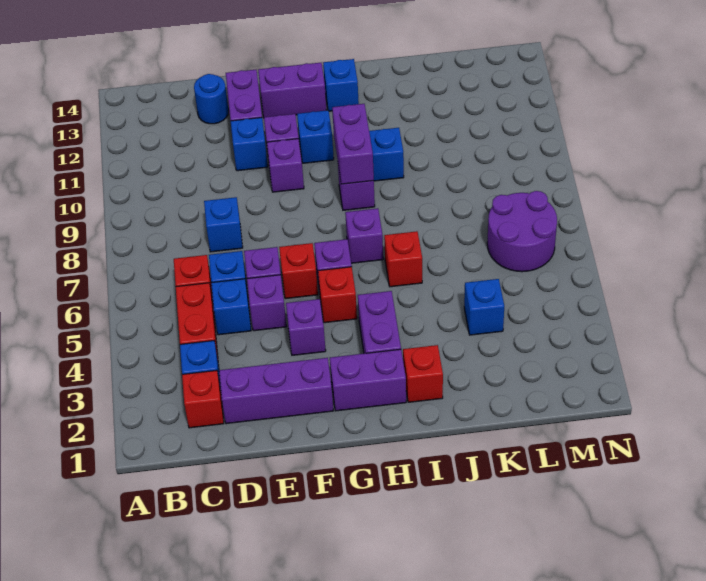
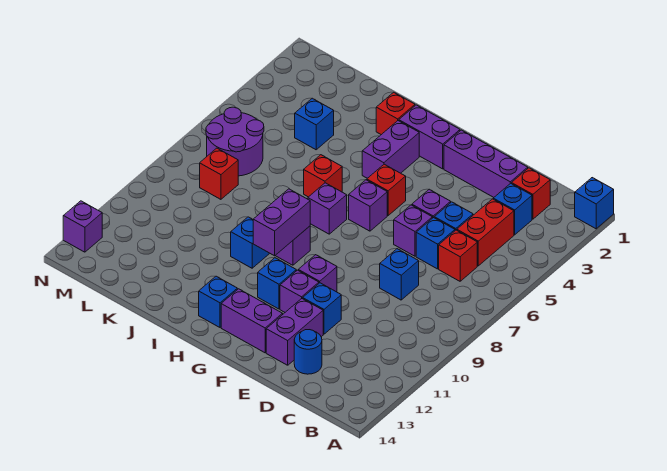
none -> blue 1x1 brick [575,178,614,229]
purple 1x1 brick [286,299,326,355] -> purple 1x1 brick moved to [63,201,102,252]
red 1x1 brick [279,243,318,299] -> red 1x1 brick moved to [200,148,238,199]

